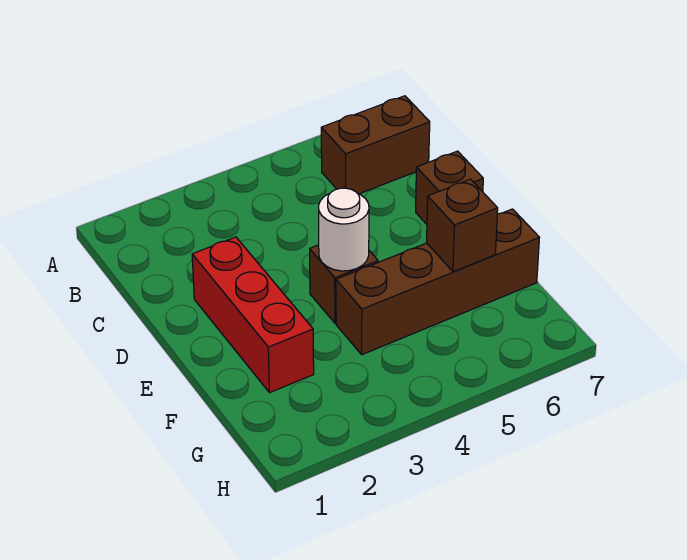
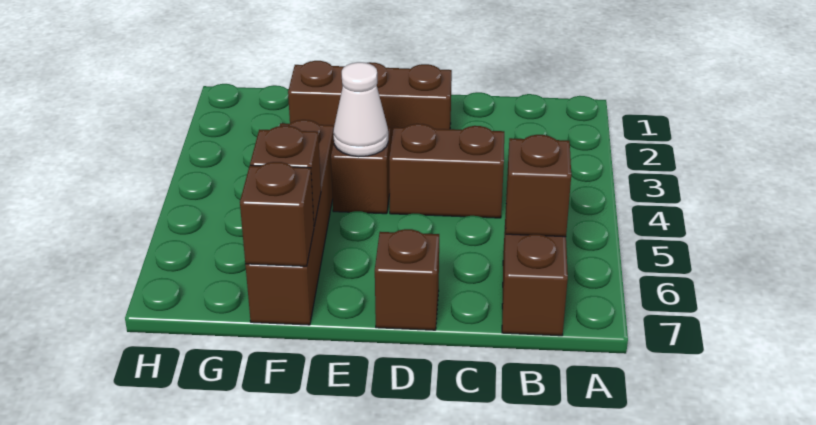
none -> brown 1x1 brick [506,135,571,237]
none -> brown 1x2 brick [389,124,504,218]
red 1x3 brick [192,237,314,393] -> brown 1x3 brick [288,61,452,141]
white 1x1 round brick [319,188,369,271] -> white 1x1 cone [333,62,388,157]
none -> brown 1x1 brick [240,162,314,266]

